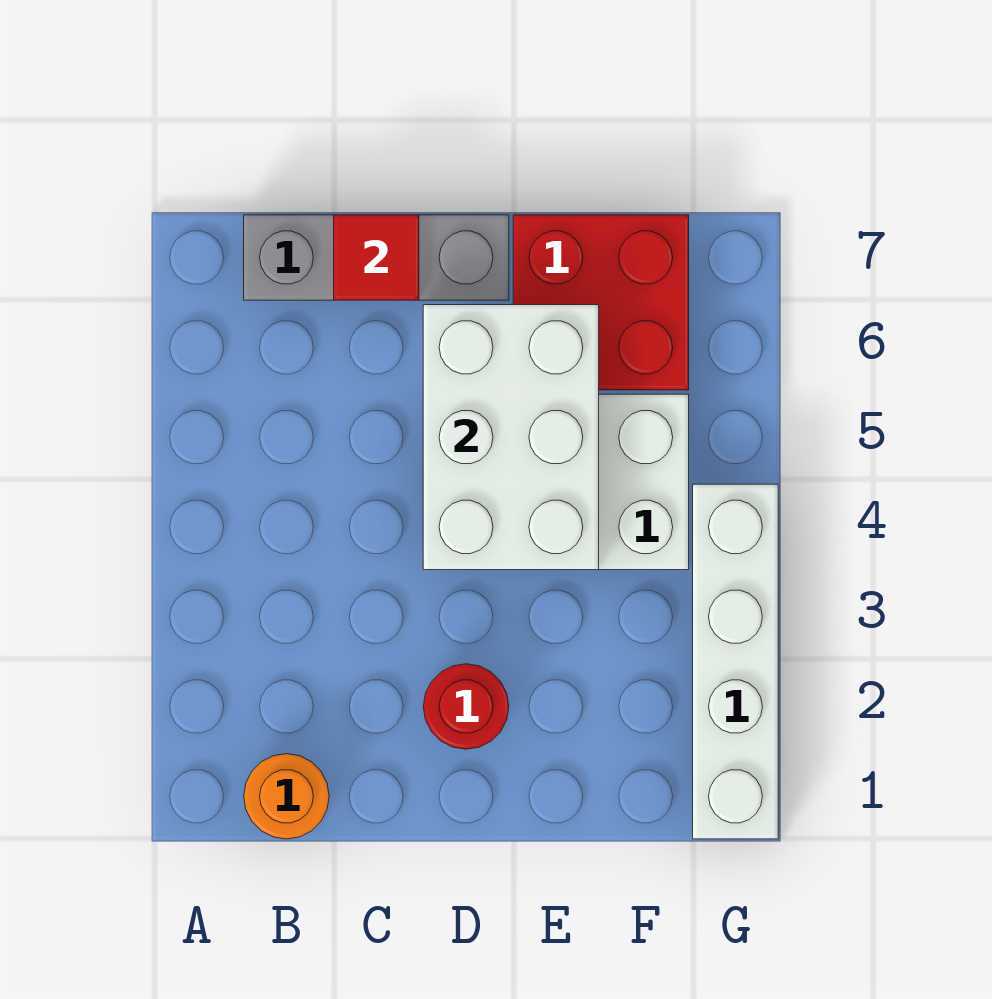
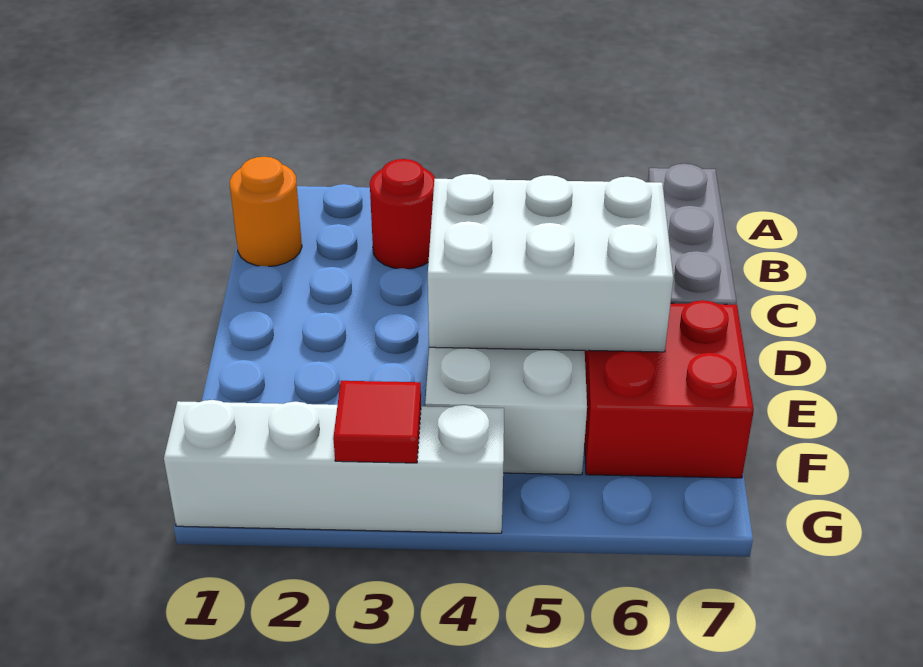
red 1x1 tile [334,215,419,300] -> red 1x1 tile moved to [333,381,421,463]
red 1x1 round brick [423,664,509,749] -> red 1x1 round brick moved to [370,159,435,269]

